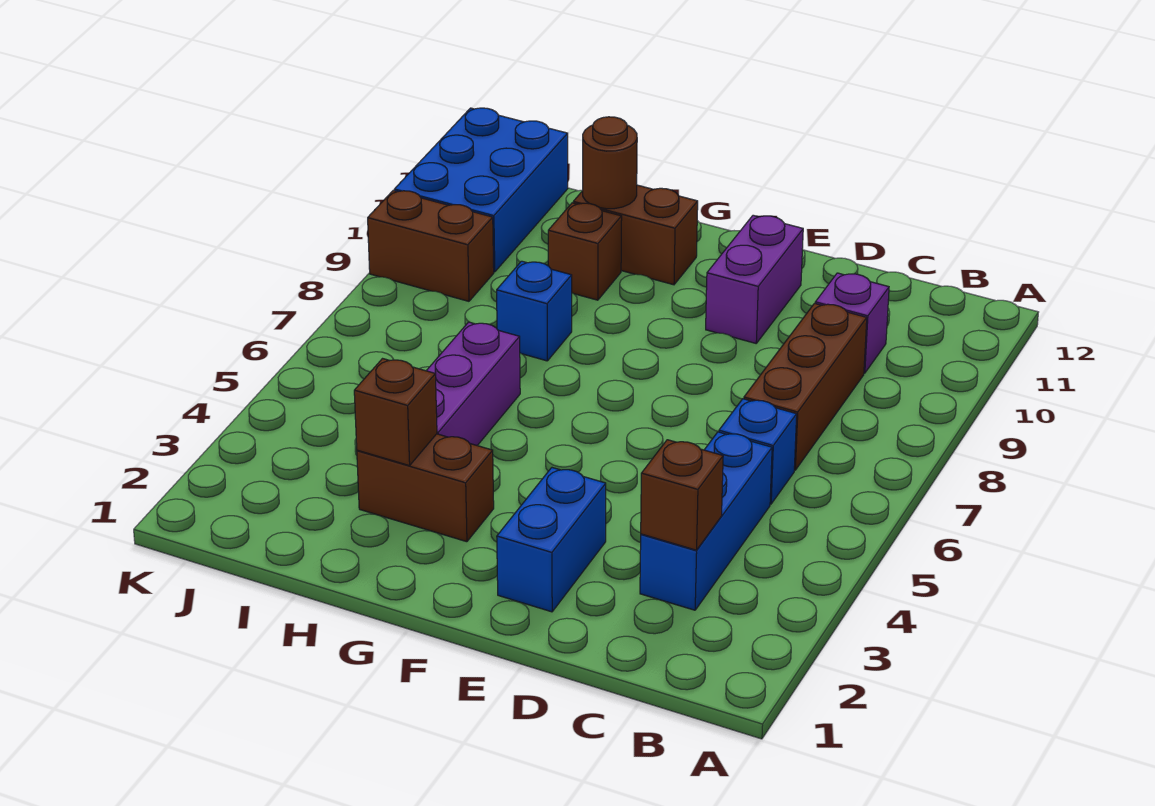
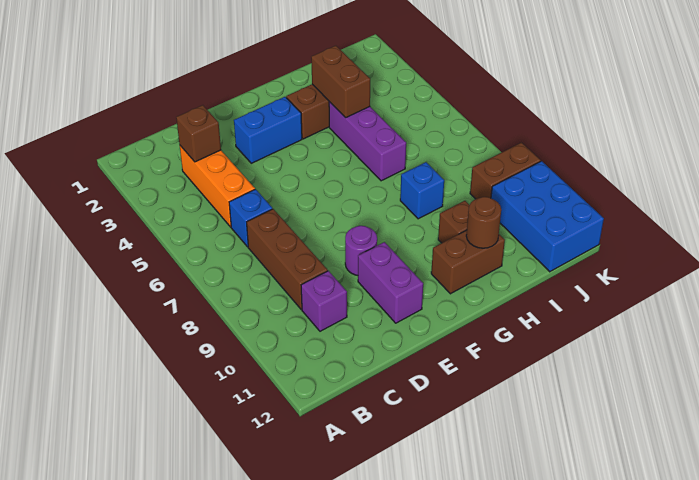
blue 1x3 brick [640,432,772,610] -> orange 1x3 brick [180,146,255,227]
blue 1x2 brick [497,468,606,612] -> blue 1x2 brick turned to [234,97,302,163]
none -> purple 1x1 round brick [345,226,377,275]
brown 1x1 brick [354,359,437,466] -> brown 1x2 brick [311,46,370,118]

